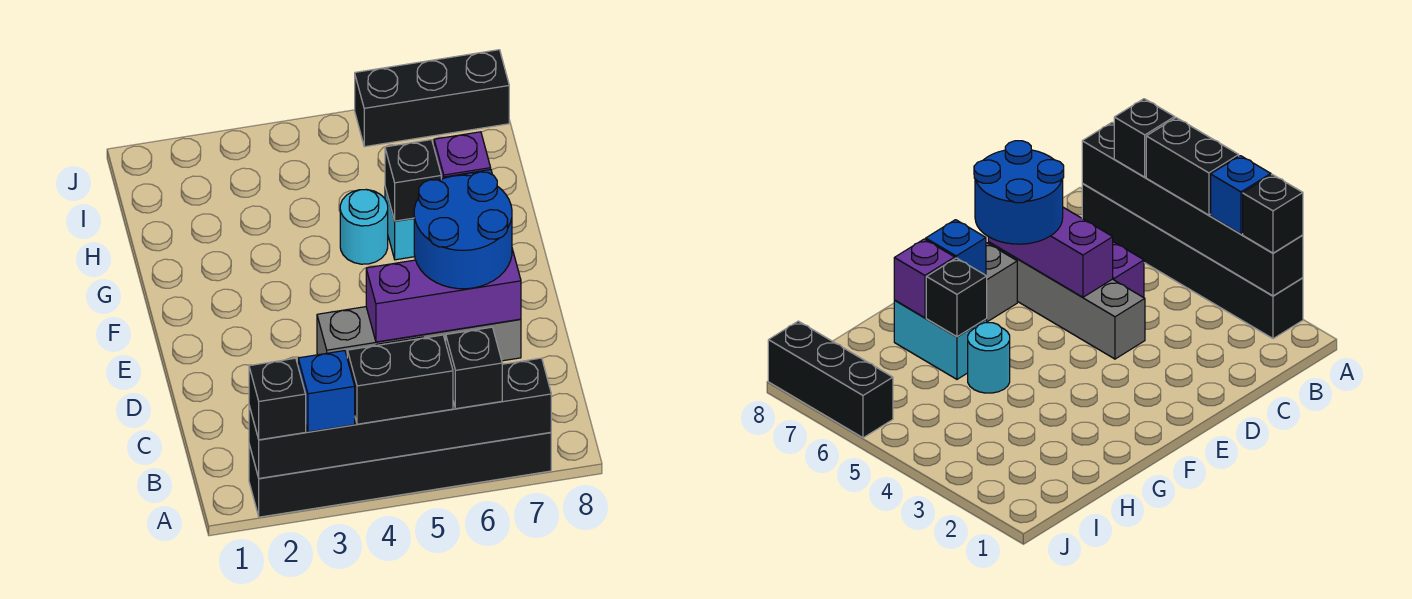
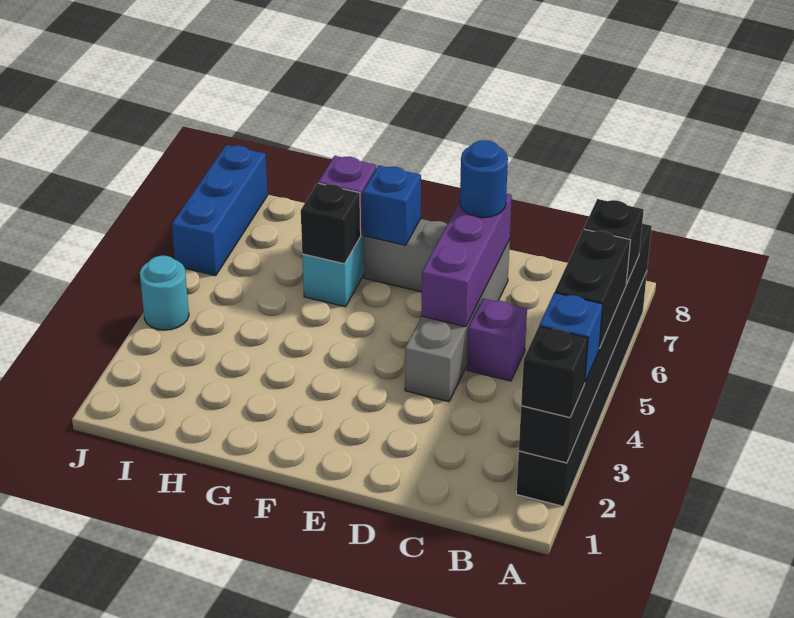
blue 2x2 round brick [414,172,512,289] -> blue 1x1 round brick [460,140,508,217]
cyan 1x1 round brick [340,190,388,264] -> cyan 1x1 round brick moved to [140,256,189,330]
black 1x3 brick [355,50,509,147] -> blue 1x3 brick [172,145,268,276]

